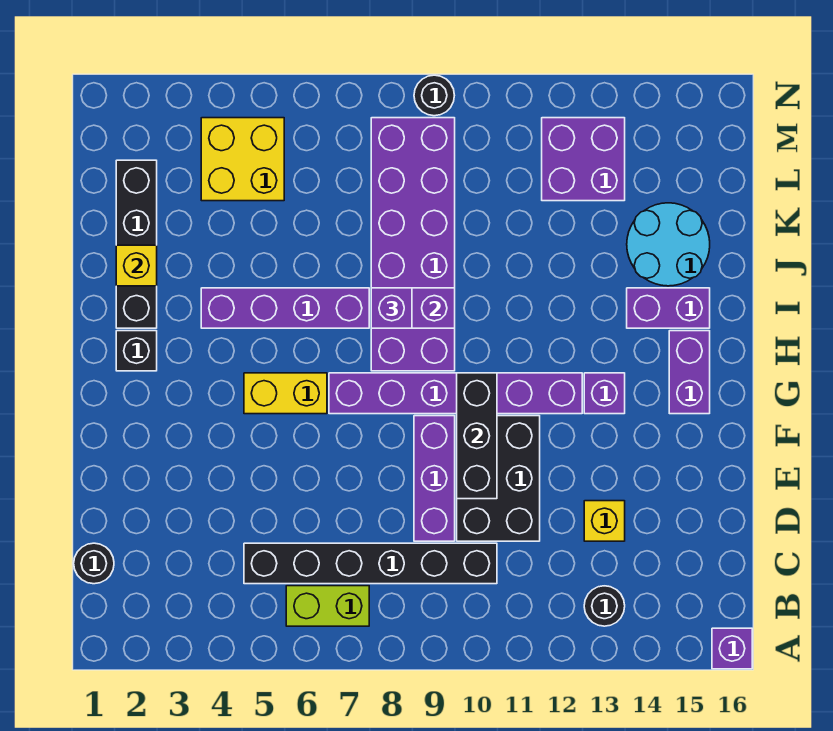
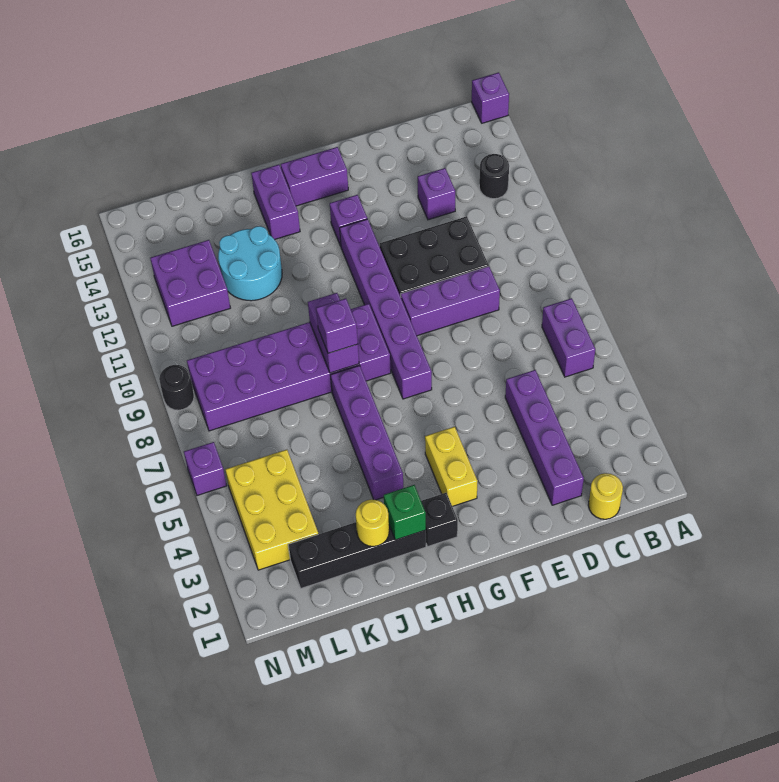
lime 1x2 brick [286,586,369,626] -> purple 1x2 brick [542,298,595,377]
black 1x1 round brick [74,543,114,584] -> yellow 1x1 round brick [588,473,623,519]
black 1x6 brick [244,543,497,584] -> none
none -> purple 1x4 brick [505,370,584,505]
yellow 1x1 brick [584,501,625,541] -> purple 1x1 brick [417,168,455,220]
black 1x3 brick [457,373,497,499] -> none
yellow 1x2 brick [244,373,327,414] -> yellow 1x2 brick moved to [425,427,477,506]
none -> green 1x1 brick [384,485,426,540]
yellow 1x1 brick [116,245,157,286] -> yellow 1x1 round brick [356,499,389,546]
cyan 2x2 round brick [627,203,710,286] -> cyan 2x2 round brick moved to [218,226,282,301]
yellow 2x2 brick [201,118,284,201] -> yellow 2x3 brick [225,450,318,570]
none -> purple 1x1 brick [184,442,227,495]

